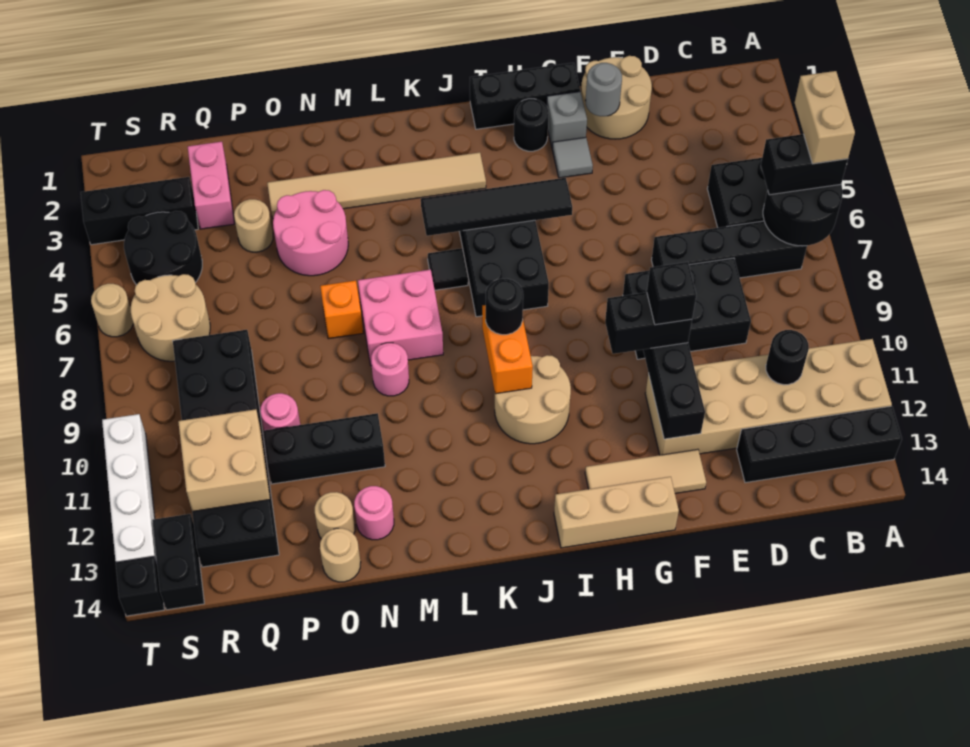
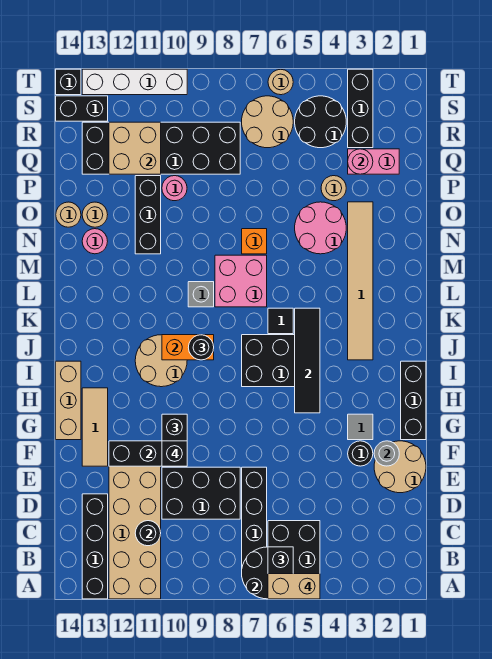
black 2x3 brick [623,258,751,359] -> black 2x3 brick turned to [162,467,240,519]
grey 1x1 brick [547,92,587,147] -> grey 1x1 brick moved to [188,282,214,307]
black 1x1 round brick [514,99,549,151] -> black 1x1 round brick moved to [348,441,373,466]
pink 1x1 round brick [371,343,409,396] -> pink 1x1 round brick moved to [348,149,373,174]

